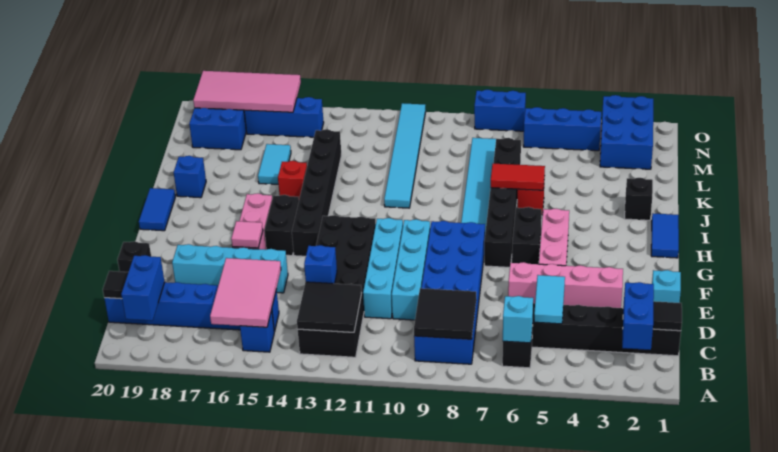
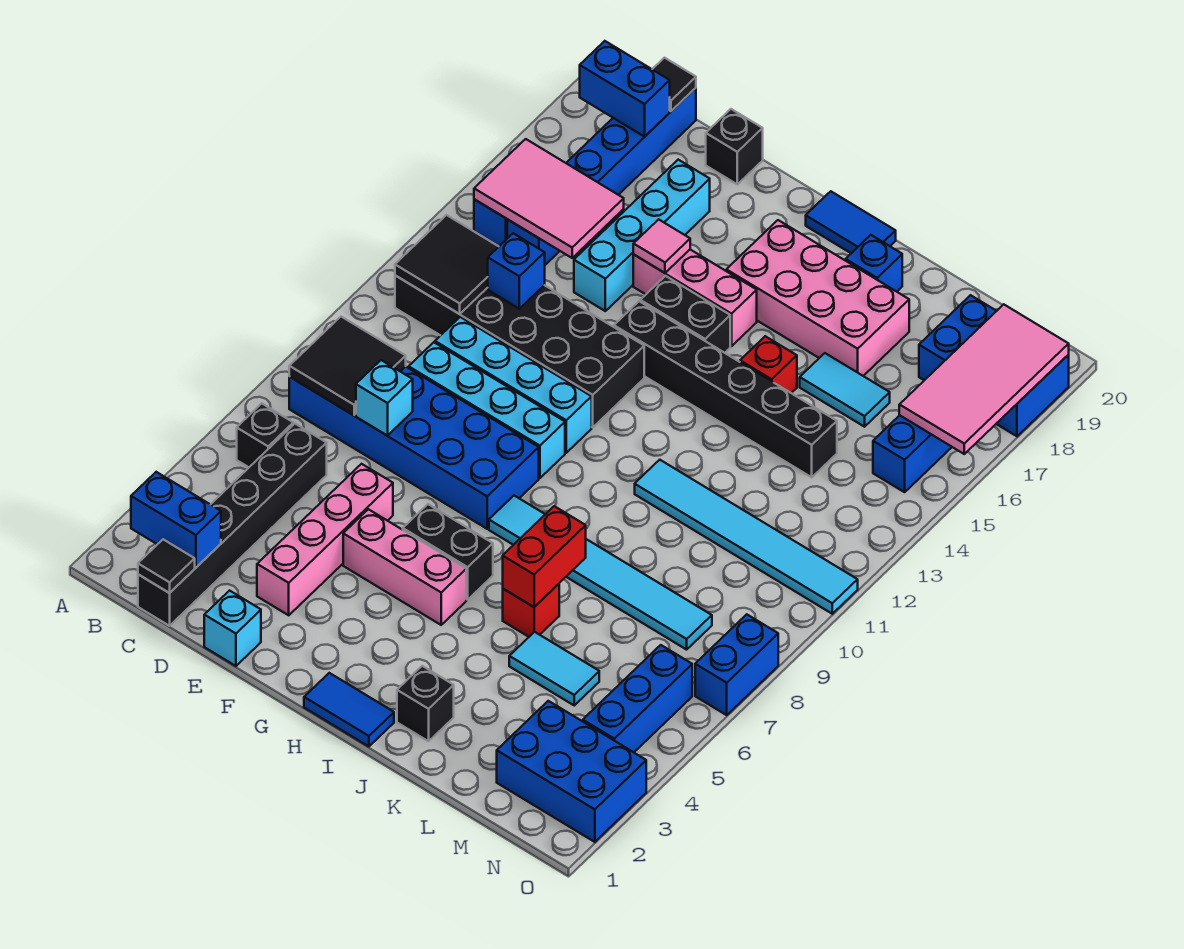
cyan 1x1 brick [503,296,533,343] -> cyan 1x1 brick moved to [356,360,413,436]
cyan 1x2 tile [534,275,565,324] -> cyan 1x2 tile moved to [509,632,599,705]
black 1x6 brick [484,138,521,267] -> none
none -> pink 2x4 brick [726,220,909,376]
red 1x2 tile [491,164,545,190] -> red 1x2 brick [503,506,586,607]

